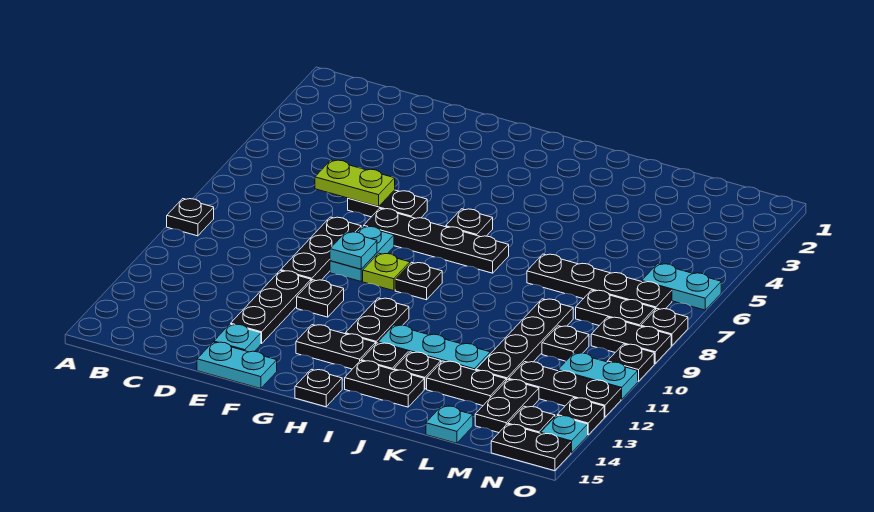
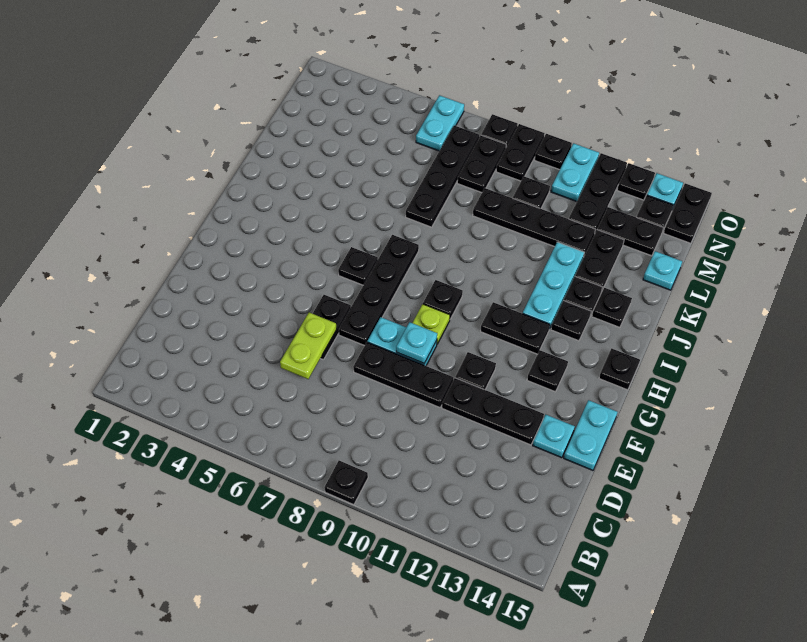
black 1x2 plate [296,325,376,369] -> black 1x1 plate [527,350,568,392]
black 1x2 plate [345,361,424,407] -> black 1x1 plate [592,288,632,327]

